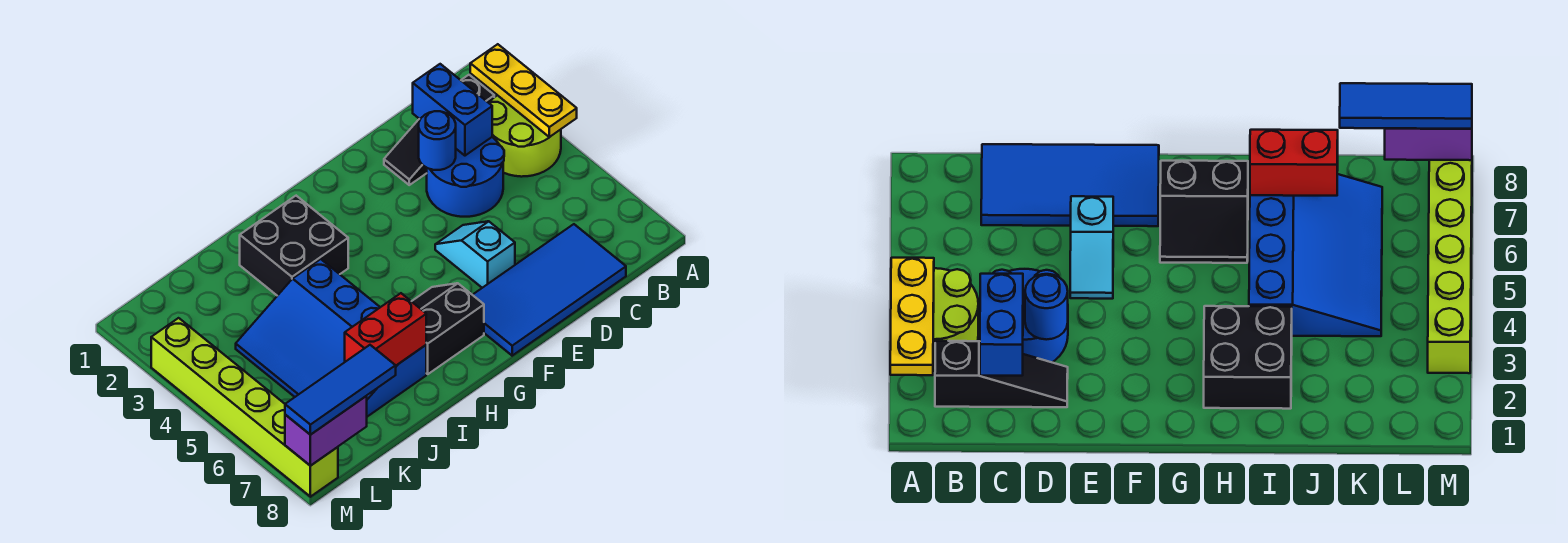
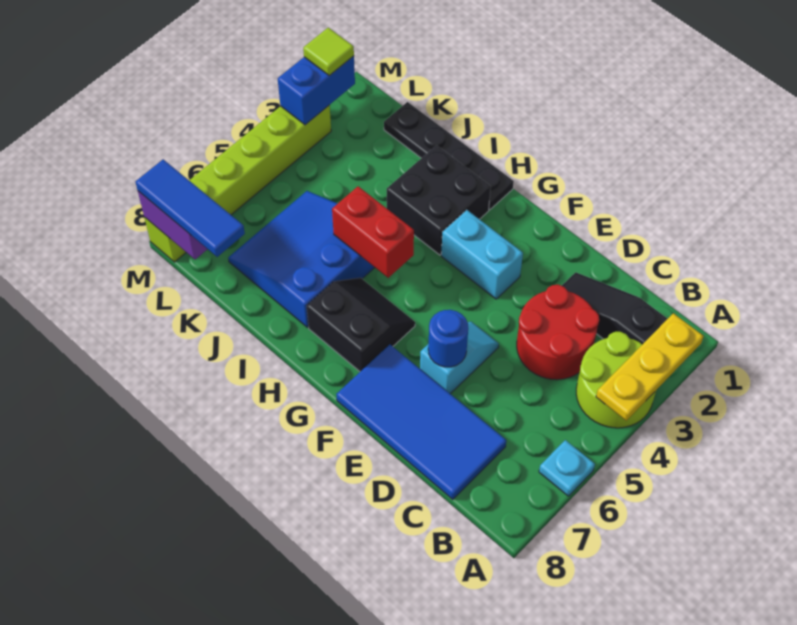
none -> cyan 1x1 plate [539,440,595,496]
blue 1x2 brick [413,64,492,156] -> blue 1x2 brick moved to [278,56,355,125]
blue 2x2 round brick [427,137,504,217] -> red 2x2 round brick [517,285,599,380]
blue 1x1 round brick [419,111,456,170] -> blue 1x1 round brick moved to [428,310,468,367]
none -> cyan 1x2 brick [441,210,523,299]
none -> black 1x4 plate [384,102,514,210]
blue 3x4 slope [236,259,426,417] -> blue 3x3 slope [228,191,375,327]
red 1x2 brick [345,293,426,365] -> red 1x2 brick moved to [332,186,414,278]
none -> lime 1x1 tile [303,28,354,76]

